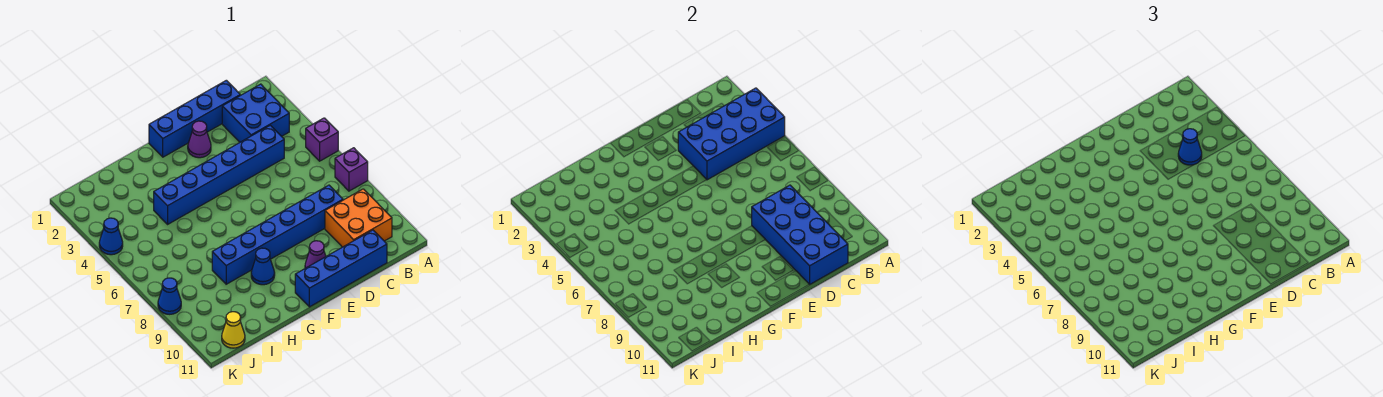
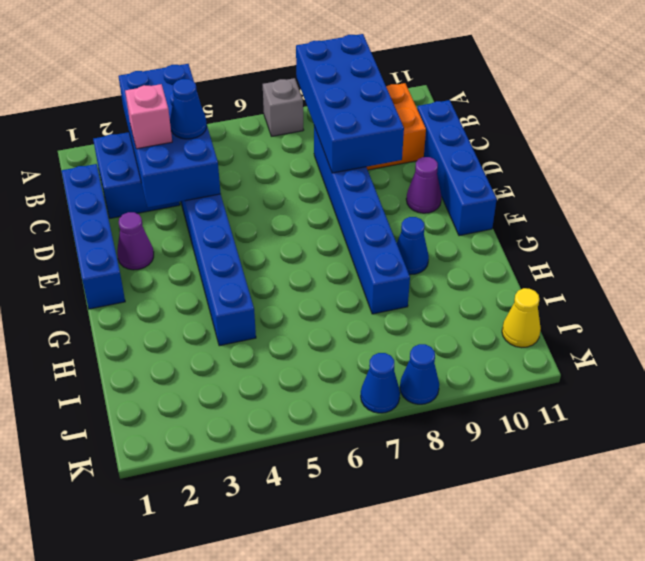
purple 1x1 brick [306,118,338,161] -> none
purple 1x1 brick [335,148,368,191] -> grey 1x1 brick [263,78,303,136]
none -> pink 1x1 brick [125,84,172,149]
blue 2x4 brick [752,185,848,284] -> blue 2x4 brick turned to [296,34,404,173]
blue 1x1 cone [99,218,123,255] -> blue 1x1 cone moved to [361,353,400,413]

